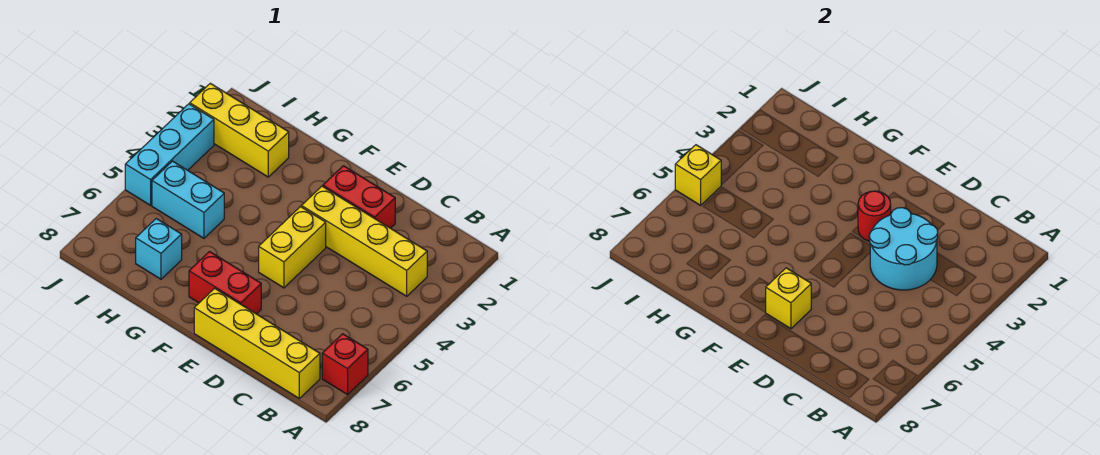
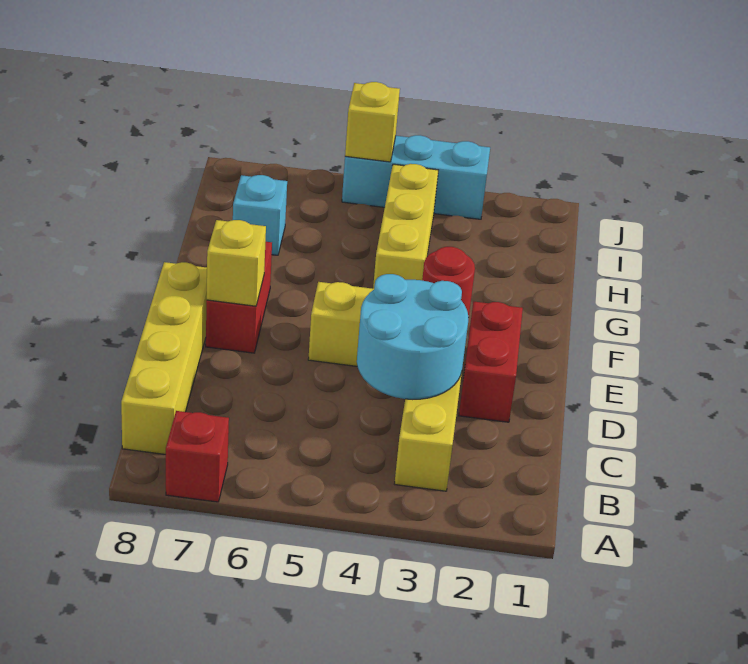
yellow 1x3 brick [190,83,289,177] -> yellow 1x3 brick moved to [373,164,438,289]
cyan 1x2 brick [152,161,224,238] -> none

